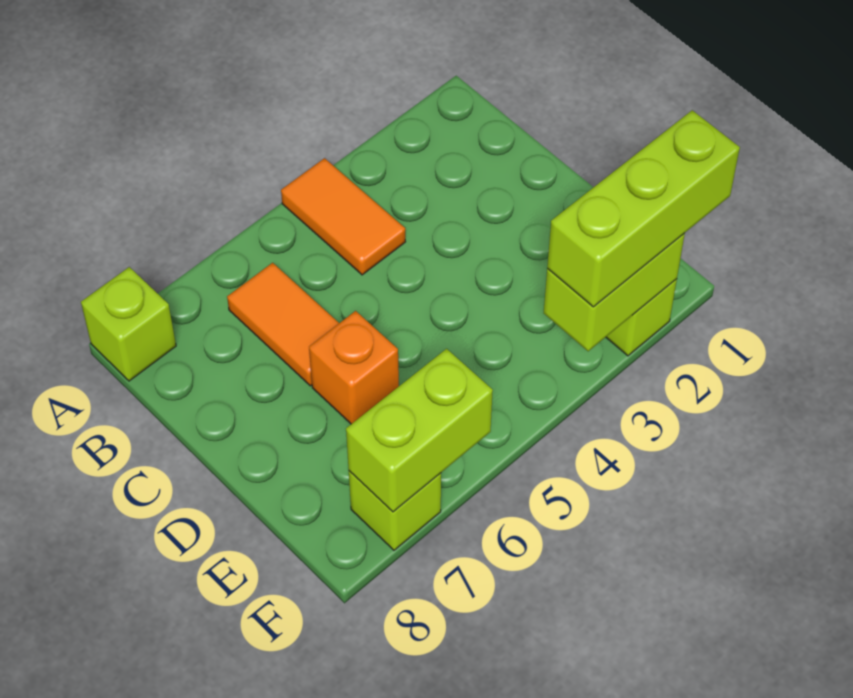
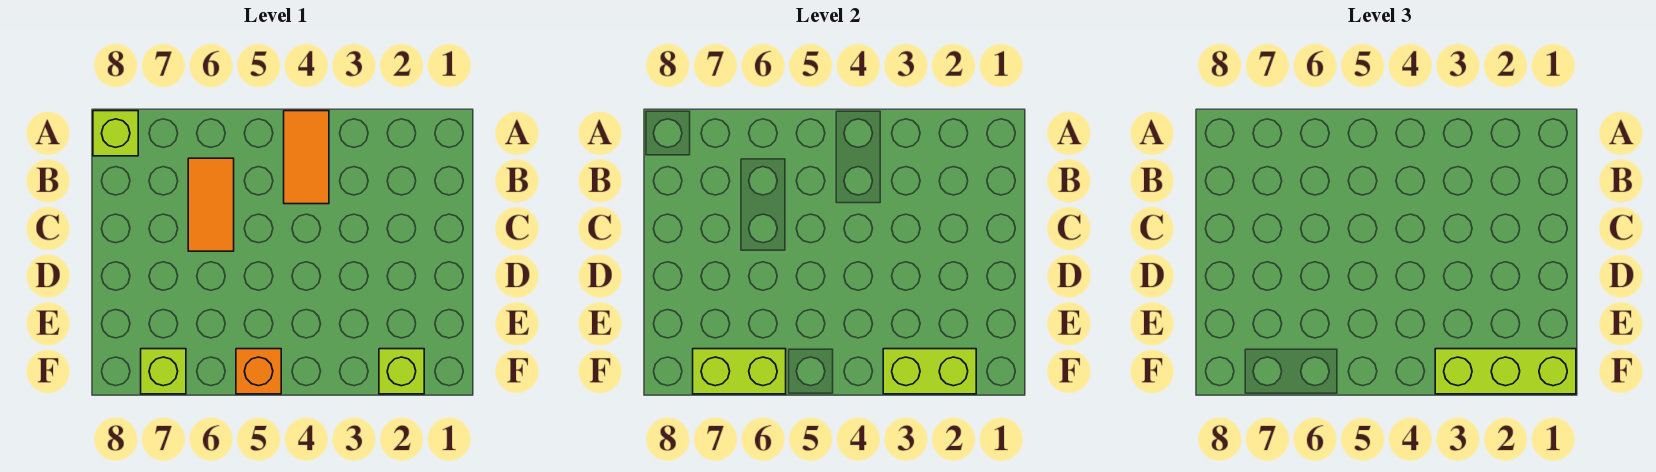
orange 1x1 brick [309,311,399,424] -> orange 1x1 brick moved to [236,349,281,394]

